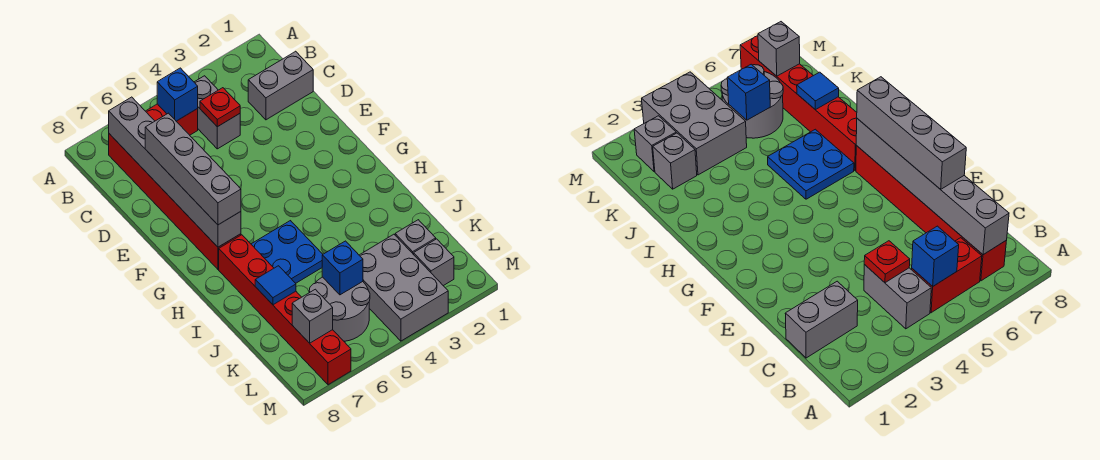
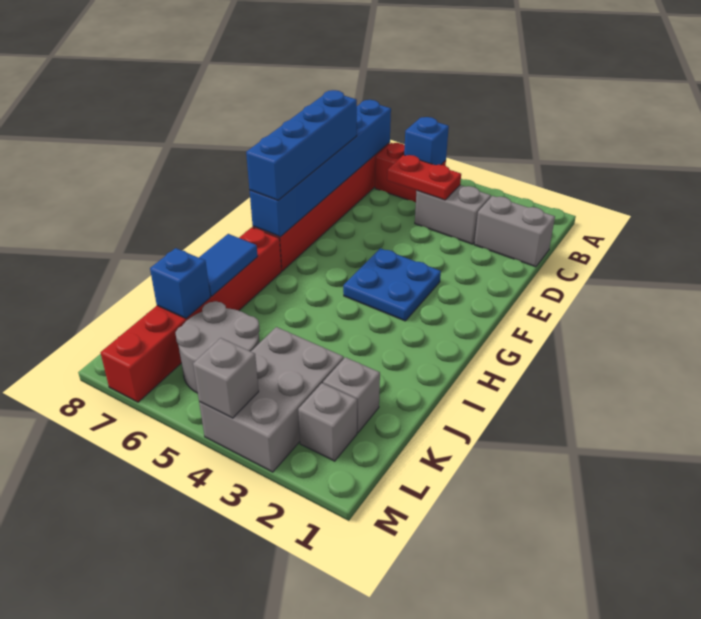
grey 1x2 brick [194,76,240,149] -> grey 1x2 brick turned to [415,185,491,244]
grey 1x6 brick [109,97,241,247] -> blue 1x6 brick [250,100,391,237]
red 1x1 plate [200,88,240,127] -> red 1x2 plate [387,155,461,200]
grey 1x4 brick [145,113,241,225] -> blue 1x4 brick [246,90,357,200]
blue 2x2 plate [251,221,323,283] -> blue 2x2 plate moved to [343,248,441,321]
blue 1x1 tile [255,266,296,305] -> blue 1x2 tile [199,234,258,296]
blue 1x1 brick [322,241,363,295] -> blue 1x1 brick moved to [150,248,210,318]
grey 1x1 brick [292,289,333,343] -> grey 1x1 brick moved to [193,338,259,418]

